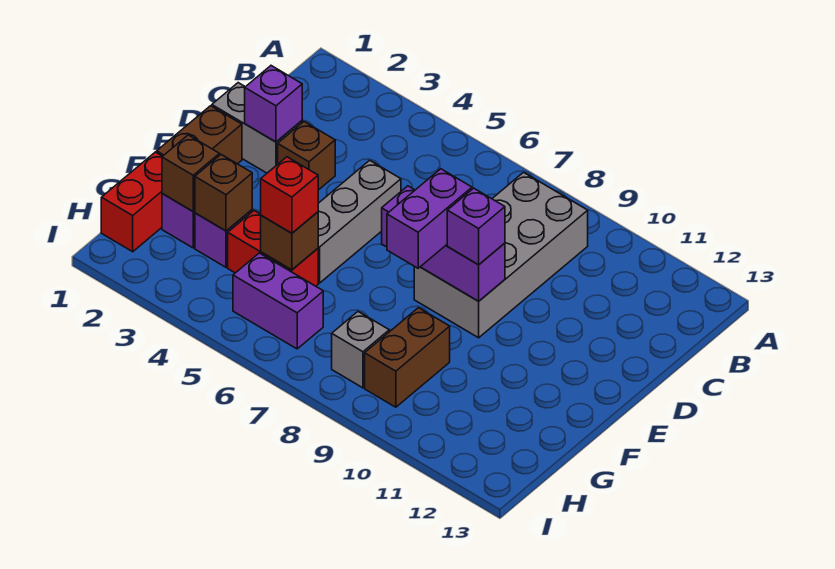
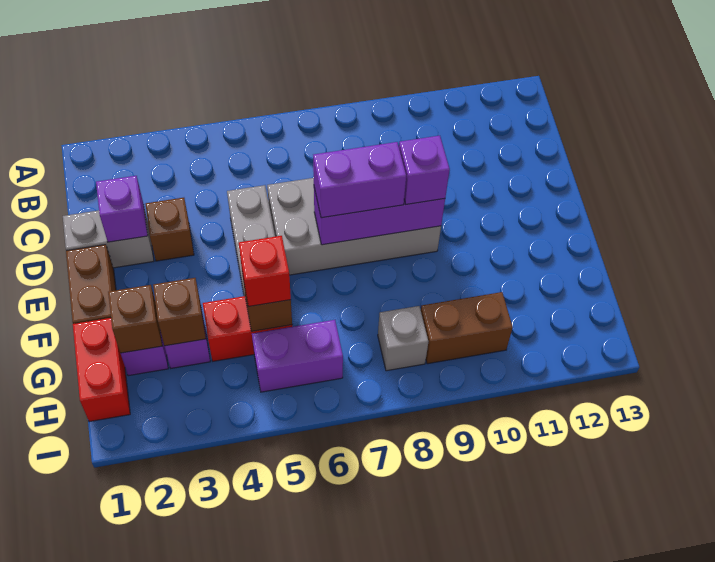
grey 2x4 brick [414,172,588,338] -> grey 2x4 brick turned to [267,178,441,275]
purple 1x2 brick [387,169,472,268] -> purple 1x2 brick turned to [313,142,406,218]
brown 1x2 brick [365,308,450,407] -> brown 1x2 brick turned to [421,292,513,364]

